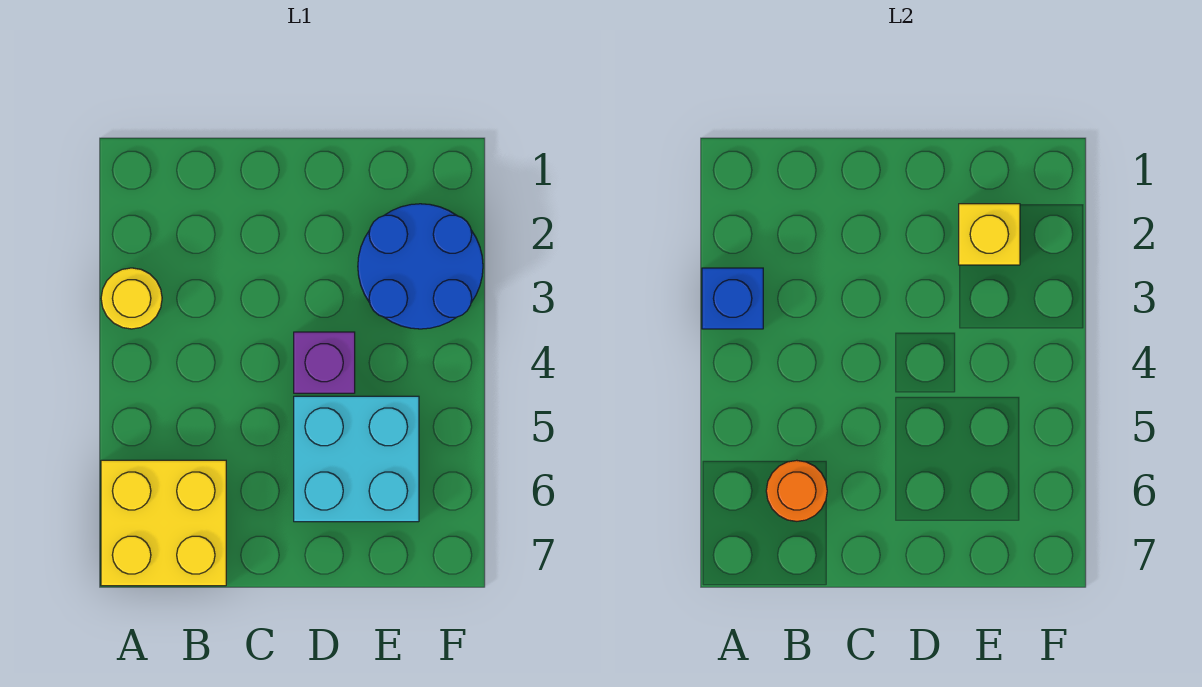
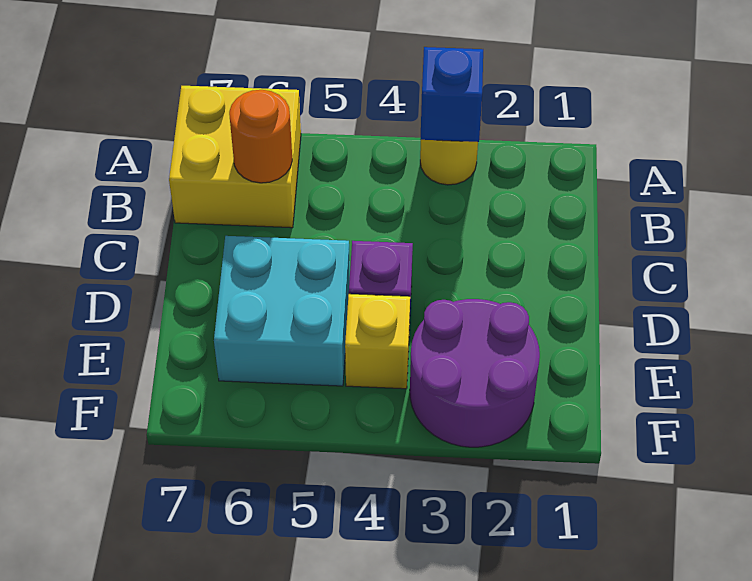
blue 2x2 round brick [358,204,483,329] -> purple 2x2 round brick [410,299,540,447]
yellow 1x1 brick [959,204,1020,265] -> yellow 1x1 brick moved to [345,294,410,389]

